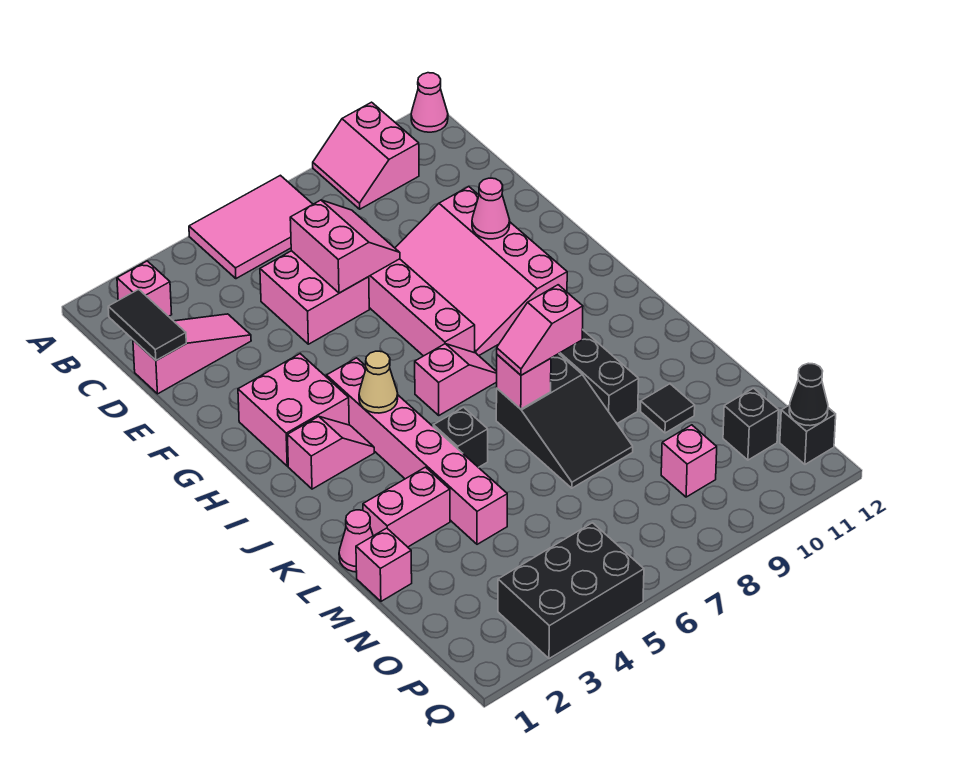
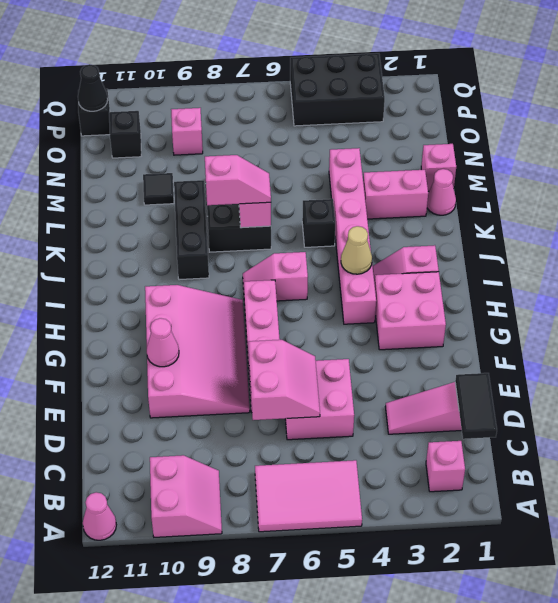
pink 2x2 slope [290,200,400,293] -> pink 2x2 slope turned to [249,340,320,420]

